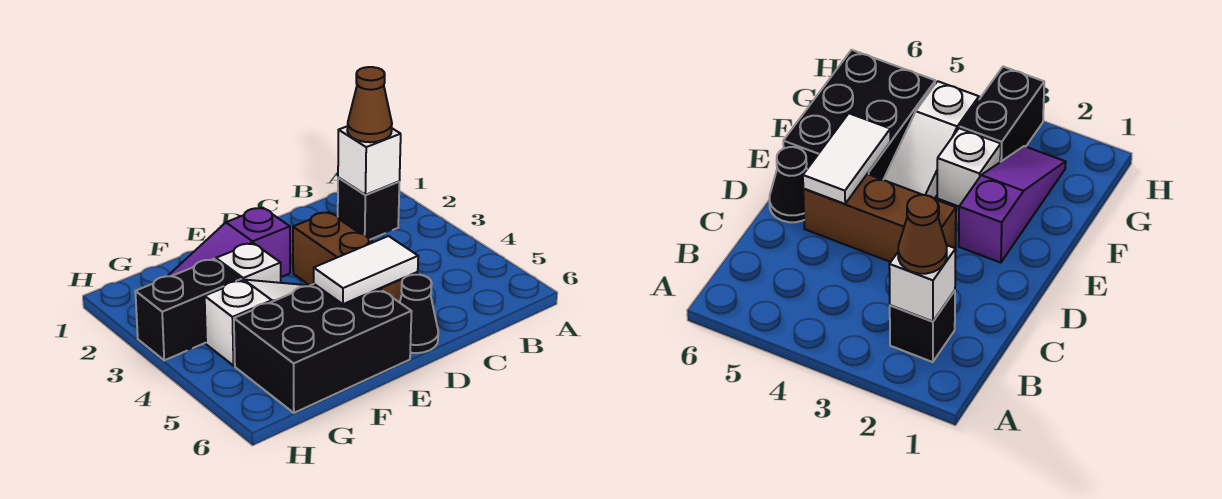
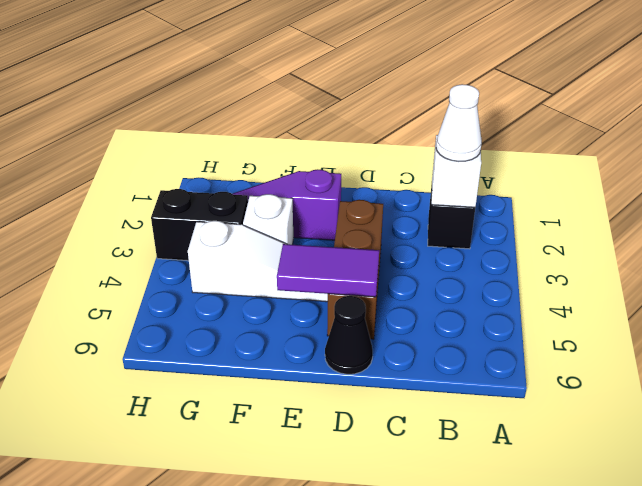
brown 1x1 cone [347,67,392,142] -> white 1x1 cone [436,84,482,162]
white 1x2 tile [314,236,418,304] -> purple 1x2 tile [277,244,379,297]
black 2x3 brick [234,284,412,413] -> none

